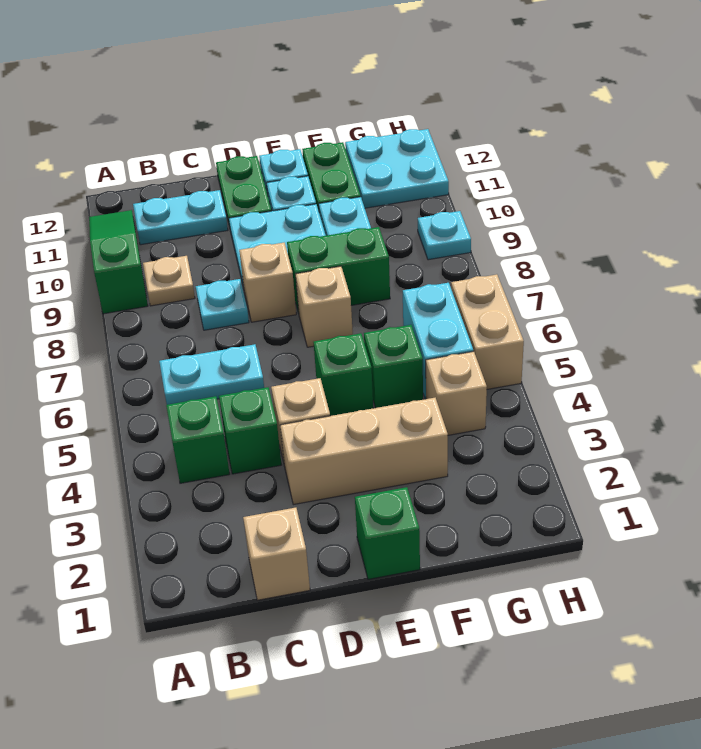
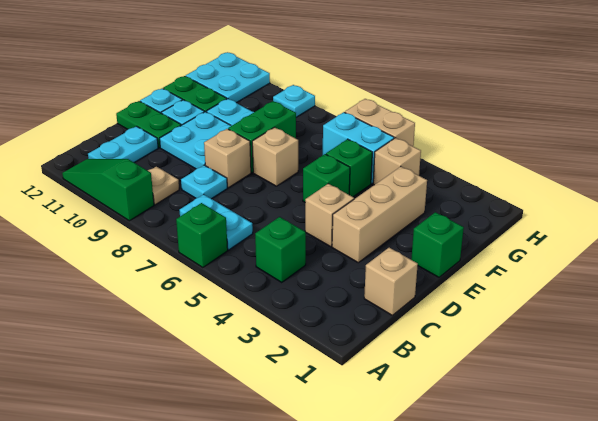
cyan 1x2 plate [159,344,264,405] -> cyan 1x2 plate turned to [180,194,253,250]
green 1x1 brick [219,387,282,474] -> green 1x1 brick moved to [176,203,228,268]

